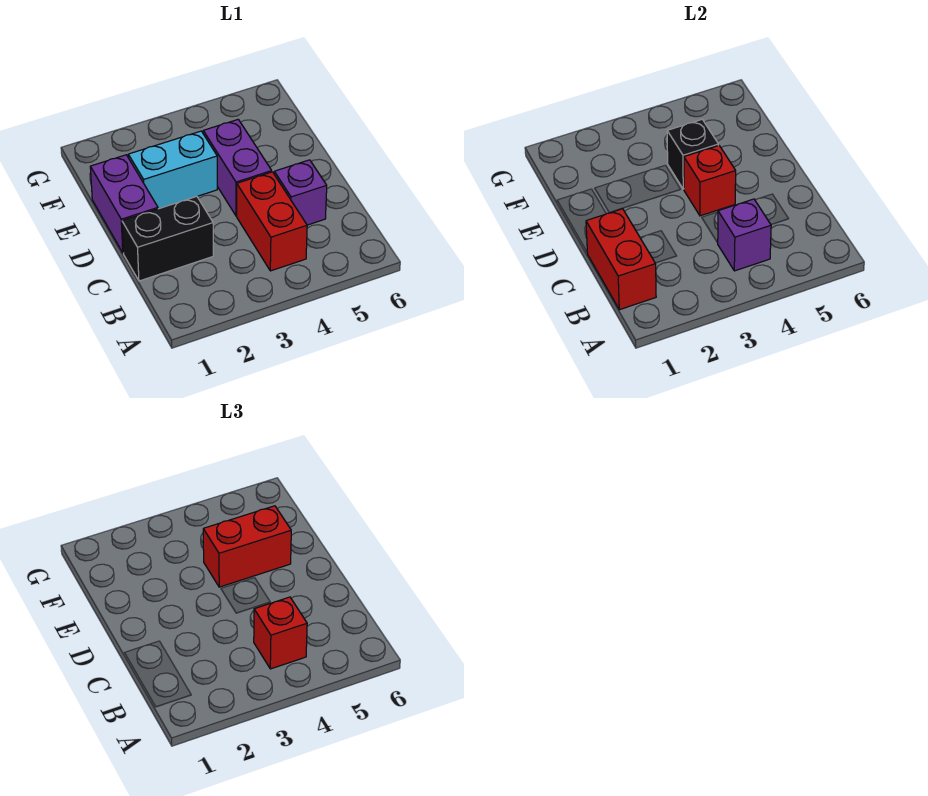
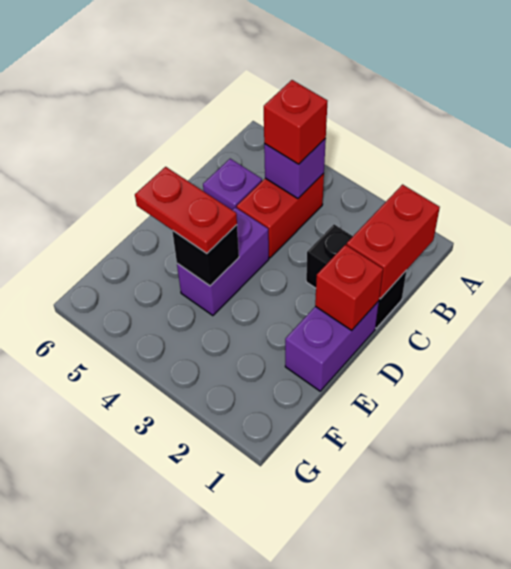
red 1x1 brick [684,145,736,216] -> red 1x1 brick moved to [315,245,383,331]
cyan 1x2 brick [128,131,217,209] -> none
red 1x2 brick [203,506,291,587] -> red 1x2 plate [135,167,237,253]

